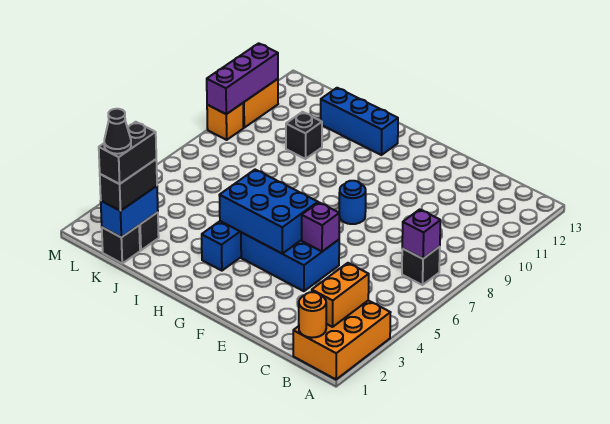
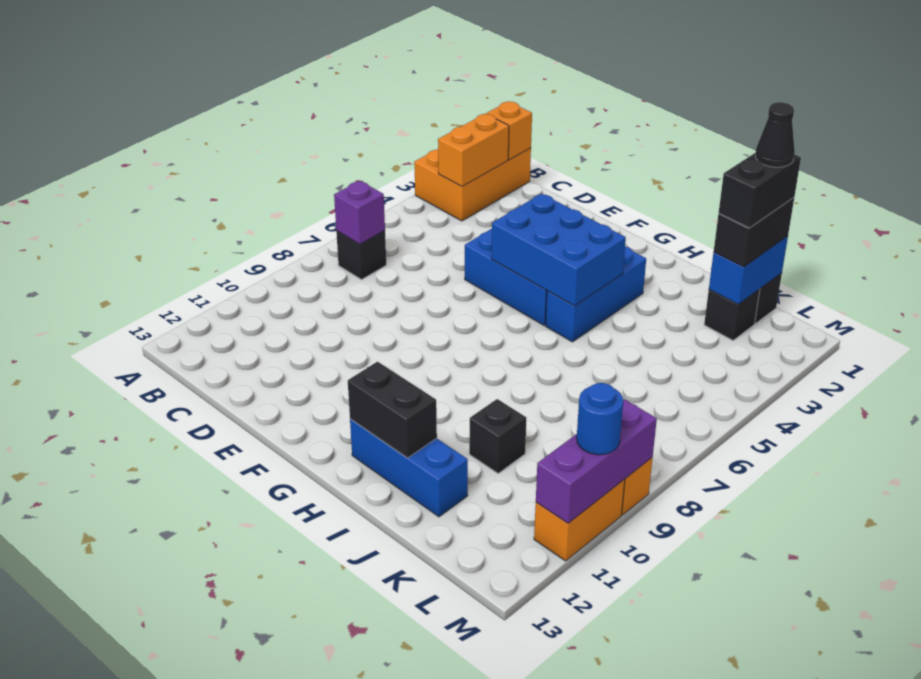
orange 1x1 round brick [299,292,326,338] -> orange 1x1 brick [486,102,532,160]
purple 1x1 brick [302,203,339,252] -> none
blue 1x1 round brick [339,181,366,224] -> blue 1x1 round brick moved to [577,383,623,455]
none -> black 1x2 brick [348,362,437,458]

